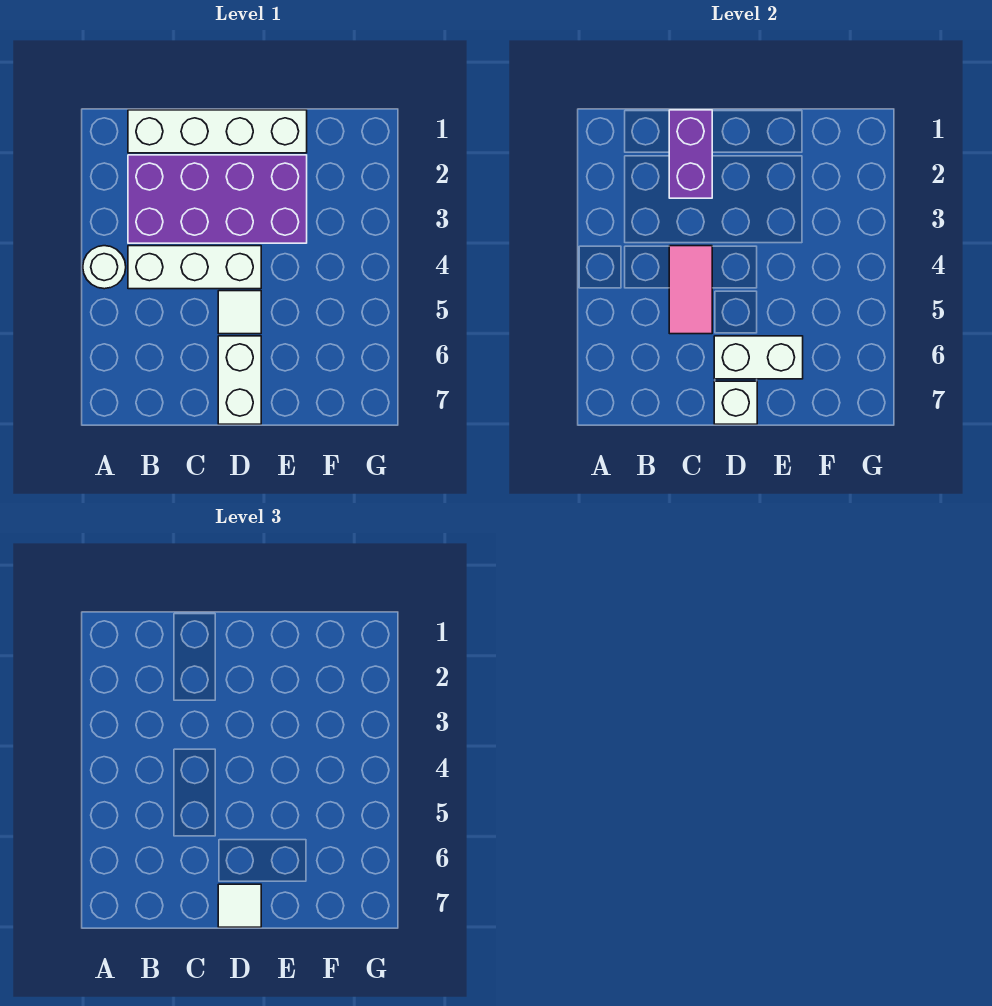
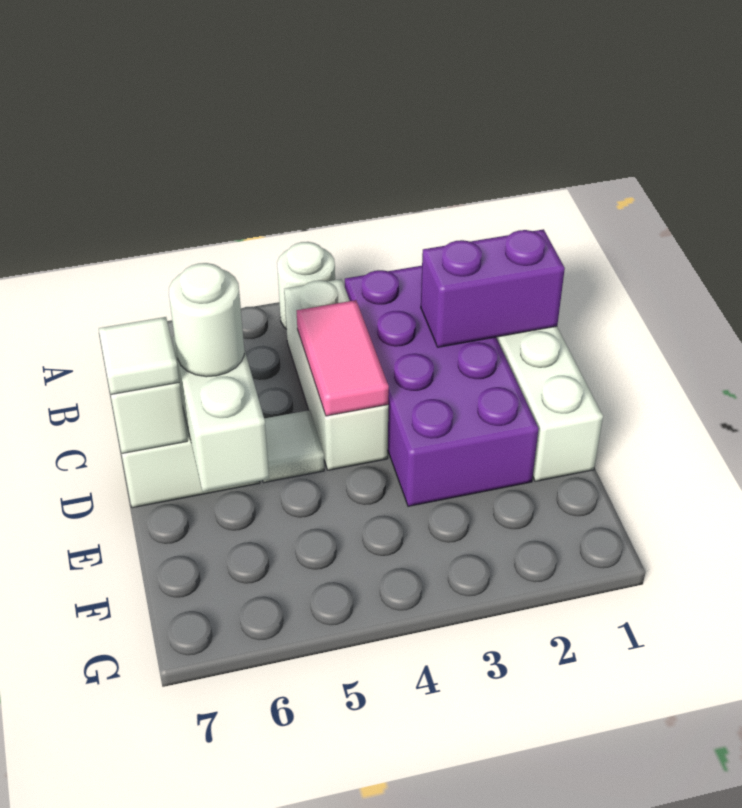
pink 1x2 tile [669,246,712,334] -> pink 1x2 tile turned to [297,300,389,416]
none -> white 1x1 round brick [169,263,244,377]

